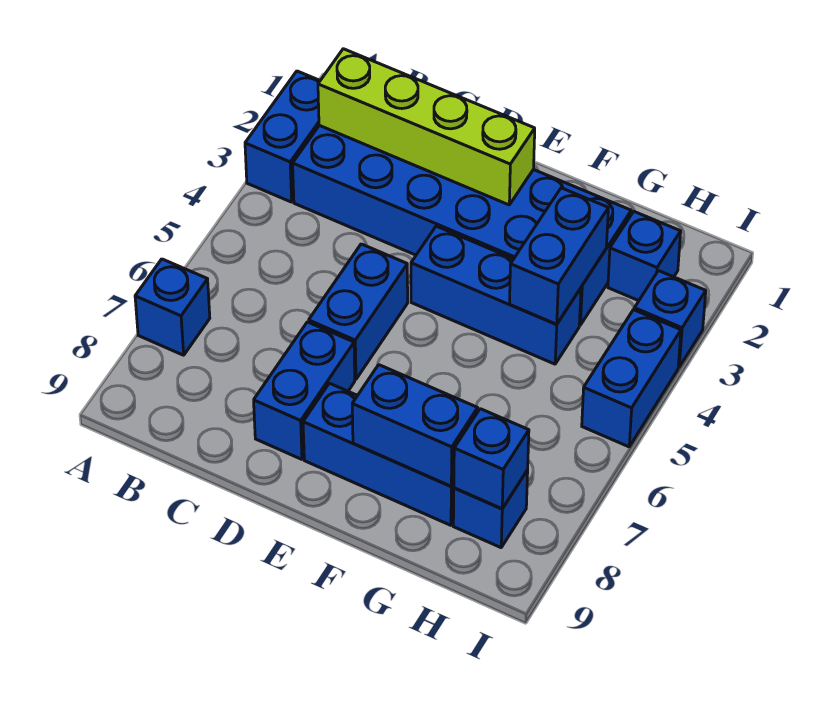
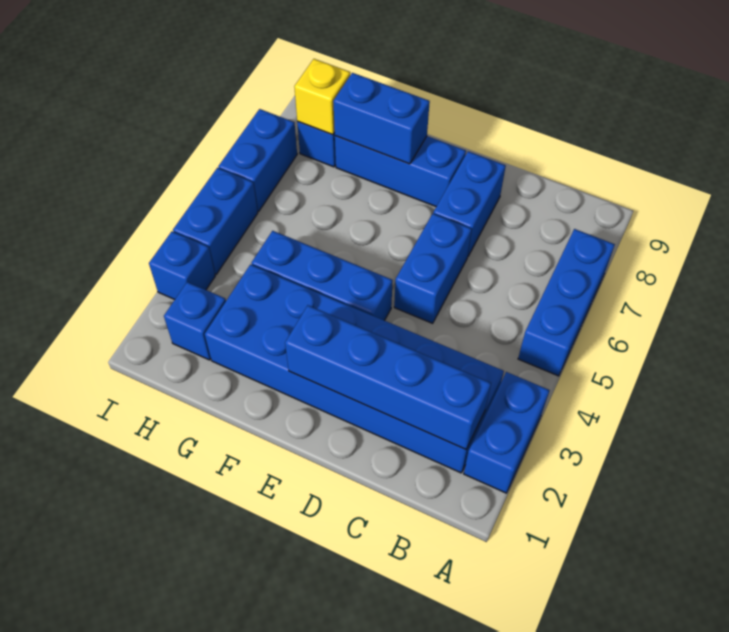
blue 1x1 brick [135,259,210,355] -> blue 1x3 brick [518,229,615,376]
lime 1x4 brick [318,49,535,205] -> blue 1x4 brick [285,305,491,449]
blue 1x2 brick [510,188,608,324] -> blue 1x2 brick moved to [218,109,297,211]
blue 1x1 brick [454,409,529,509] -> yellow 1x1 brick [294,59,350,135]

